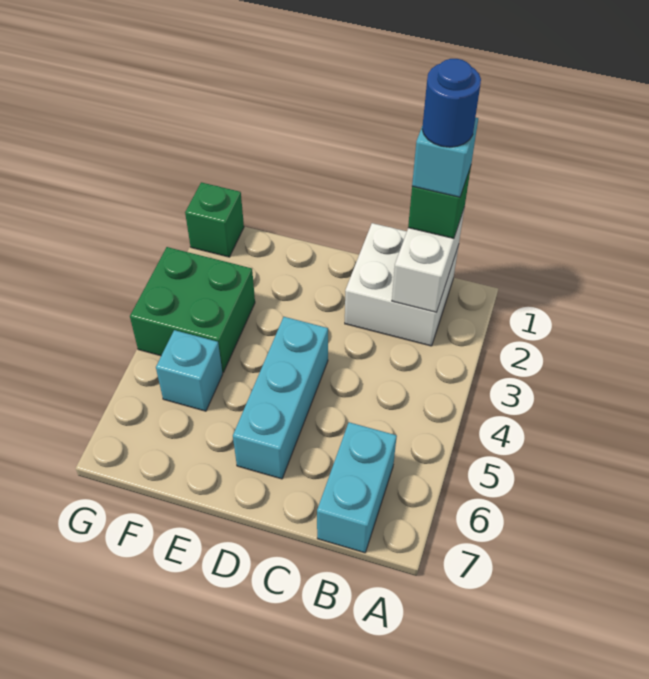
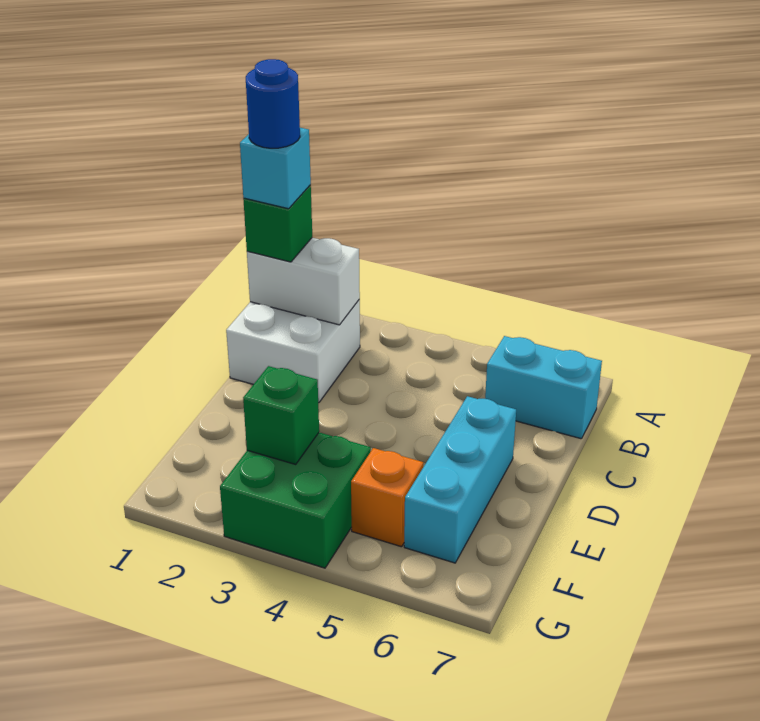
cyan 1x3 brick [233,317,328,479] -> cyan 1x3 brick turned to [404,396,516,563]
cyan 1x1 brick [156,330,223,411] -> orange 1x1 brick [351,448,423,547]
green 1x1 brick [185,182,244,257] -> green 1x1 brick moved to [243,366,319,464]

